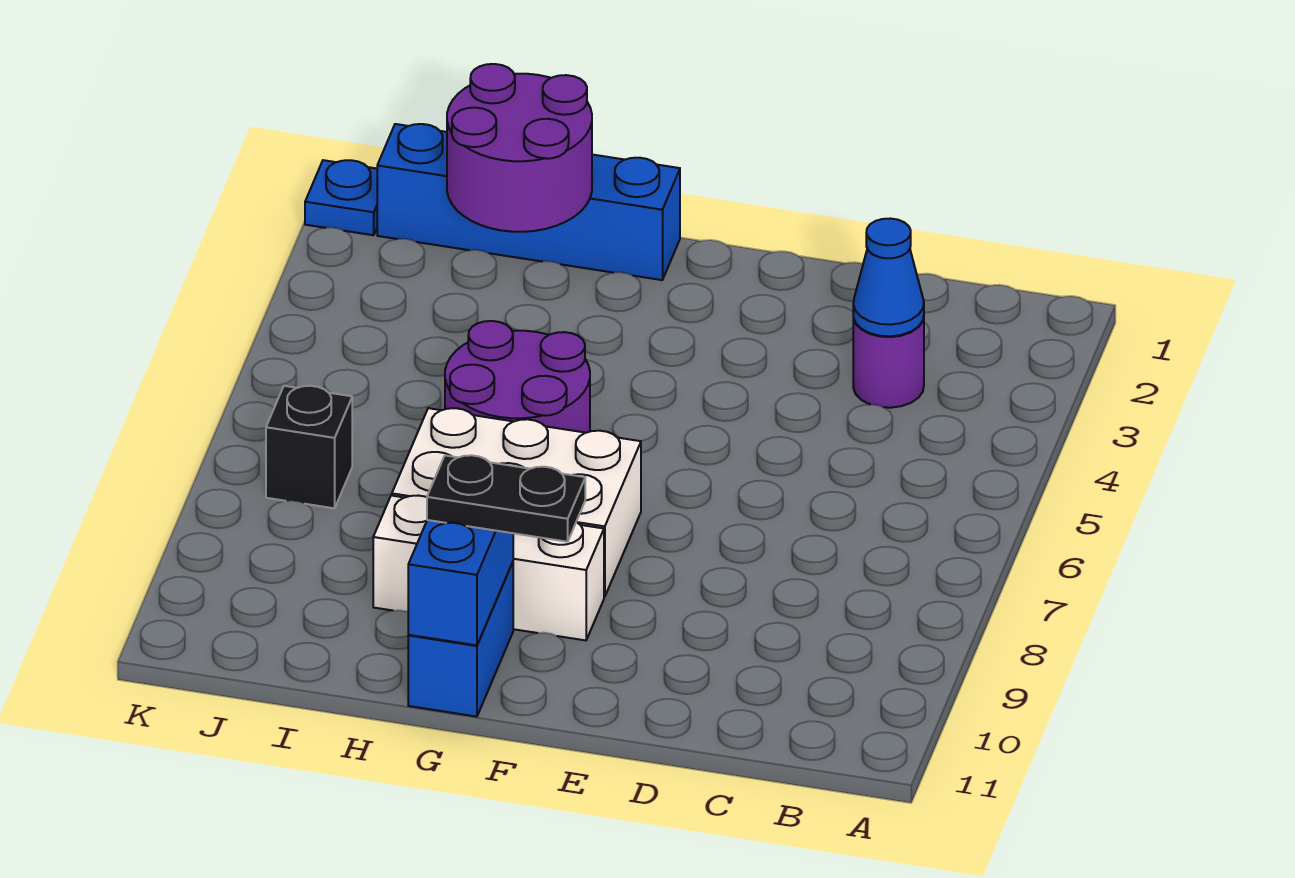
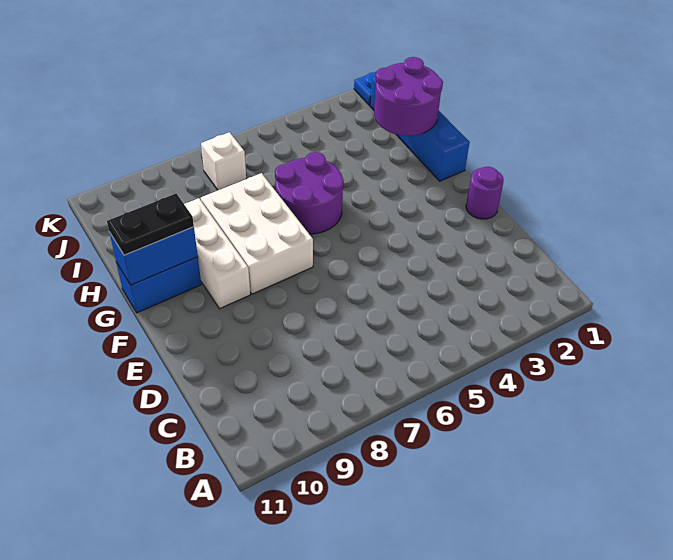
purple 1x1 round brick [853,317,924,408] -> purple 1x1 round brick moved to [466,167,504,219]
blue 1x1 cone [853,219,924,336] -> none
black 1x2 plate [427,455,585,542] -> black 1x2 plate turned to [107,194,194,255]
black 1x1 brick [266,386,352,508] -> white 1x1 brick [201,132,246,190]

